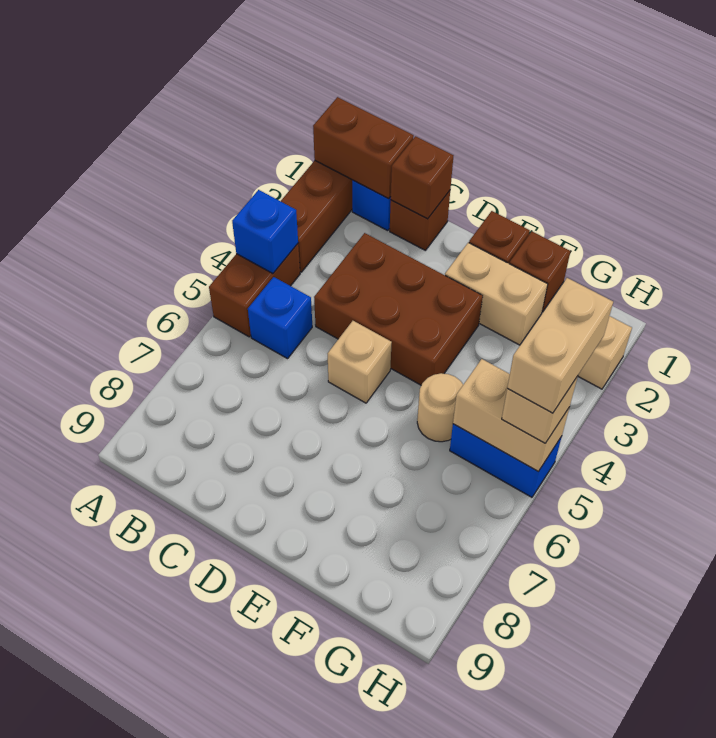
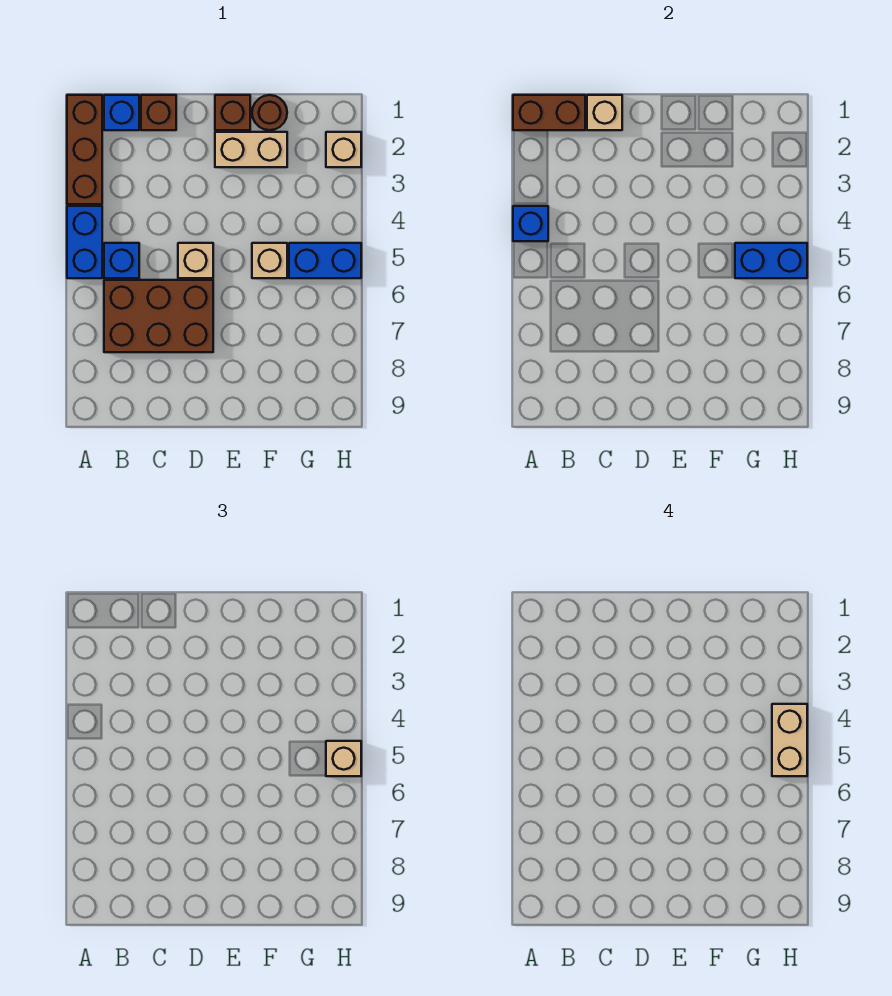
brown 1x2 brick [209,244,300,337] -> blue 1x2 brick [67,206,102,278]
brown 1x1 brick [391,136,453,219] -> tan 1x1 brick [587,95,622,130]
brown 2x3 brick [314,233,483,385] -> brown 2x3 brick moved to [104,280,213,352]
brown 1x1 brick [509,232,570,312] -> brown 1x1 round brick [252,95,287,130]
tan 1x1 round brick [417,373,463,442] -> tan 1x1 brick [252,243,287,278]
tan 1x2 brick [453,359,569,471] -> blue 1x2 brick [735,243,807,278]

